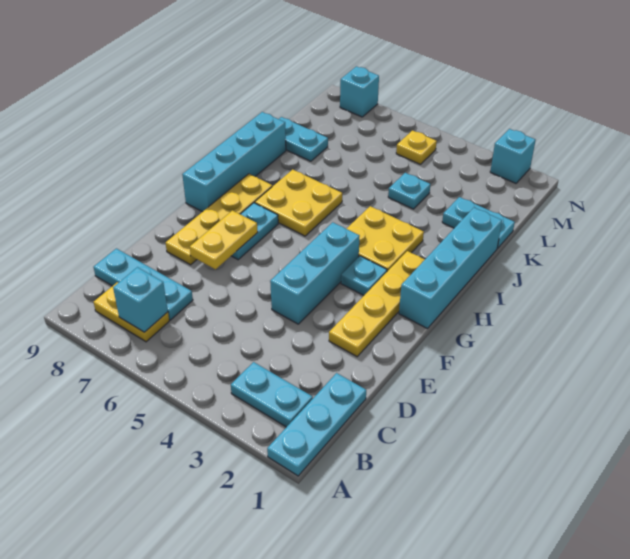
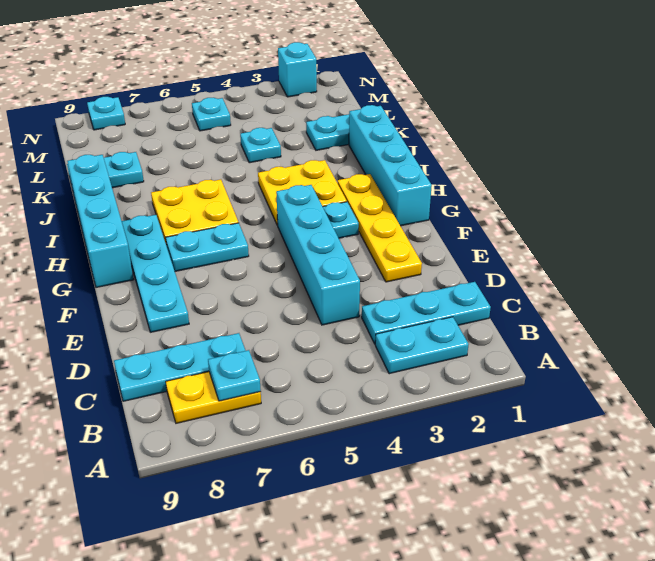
cyan 1x3 plate [267,373,366,476] -> cyan 1x3 plate turned to [362,282,491,344]
cyan 1x1 brick [113,267,168,332] -> cyan 1x1 plate [208,350,261,401]
cyan 1x3 brick [270,222,360,324] -> cyan 1x4 brick [276,185,360,325]
yellow 1x2 plate [190,210,258,269] -> none
yellow 1x4 plate [165,174,272,265] -> cyan 1x4 plate [122,215,189,332]
cyan 1x2 plate [232,203,278,260] -> cyan 1x2 plate turned to [166,223,249,271]
yellow 1x1 plate [396,130,437,164] -> cyan 1x1 plate [192,98,231,131]
cyan 1x1 brick [340,66,379,117] -> cyan 1x1 plate [87,97,125,130]

